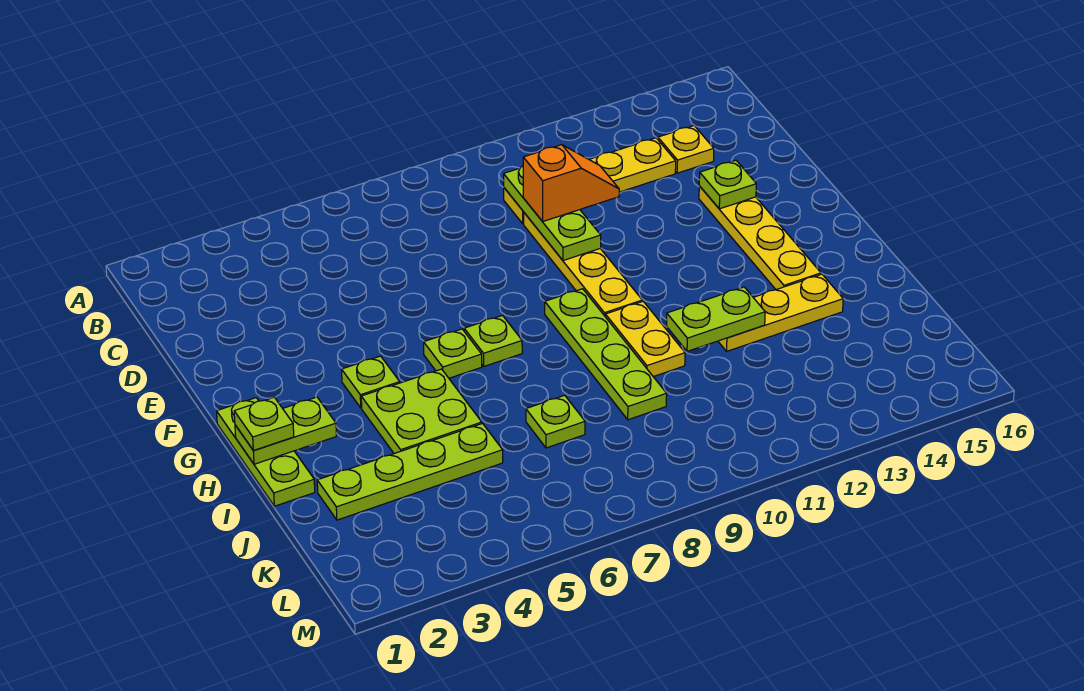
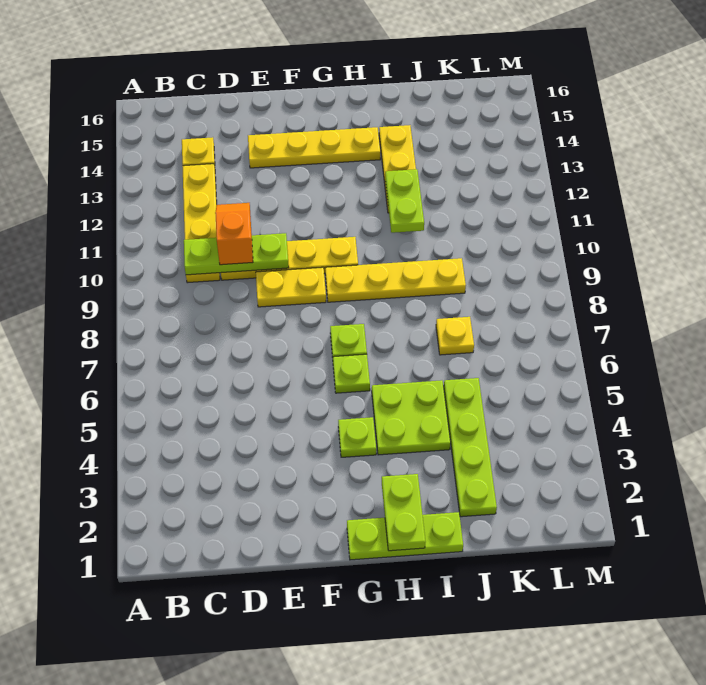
lime 1x1 plate [699,160,756,209] -> none
lime 1x4 plate [545,289,667,420] -> yellow 1x4 plate [325,258,466,302]
lime 1x1 plate [234,397,294,450] -> none
yellow 1x2 plate [605,301,685,377] -> yellow 1x2 plate moved to [256,267,326,307]
lime 1x1 plate [526,395,585,448] -> yellow 1x1 plate [436,317,474,355]

